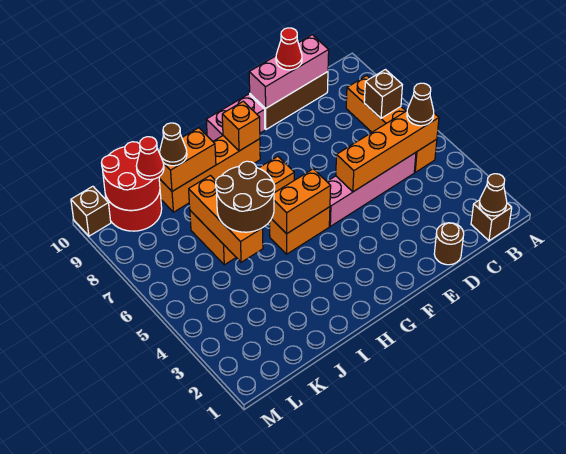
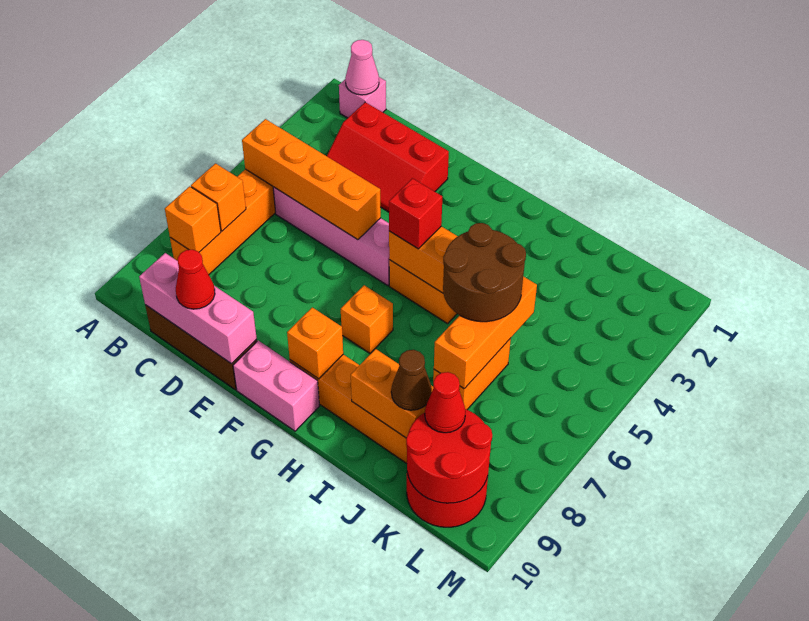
brown 1x1 brick [471,200,512,241] -> pink 1x1 brick [339,77,386,118]
brown 1x1 cone [479,174,507,216] -> pink 1x1 cone [345,40,379,95]
brown 1x1 cone [407,83,434,126] -> none
brown 1x1 brick [364,70,402,118] -> orange 1x1 brick [191,164,246,231]
none -> orange 1x1 brick [165,186,221,252]
none -> red 2x3 slope [327,102,449,212]
brown 1x1 round brick [434,223,464,265] -> none
none -> red 1x1 brick [389,178,442,249]
brown 1x1 brick [71,186,111,236] -> none

